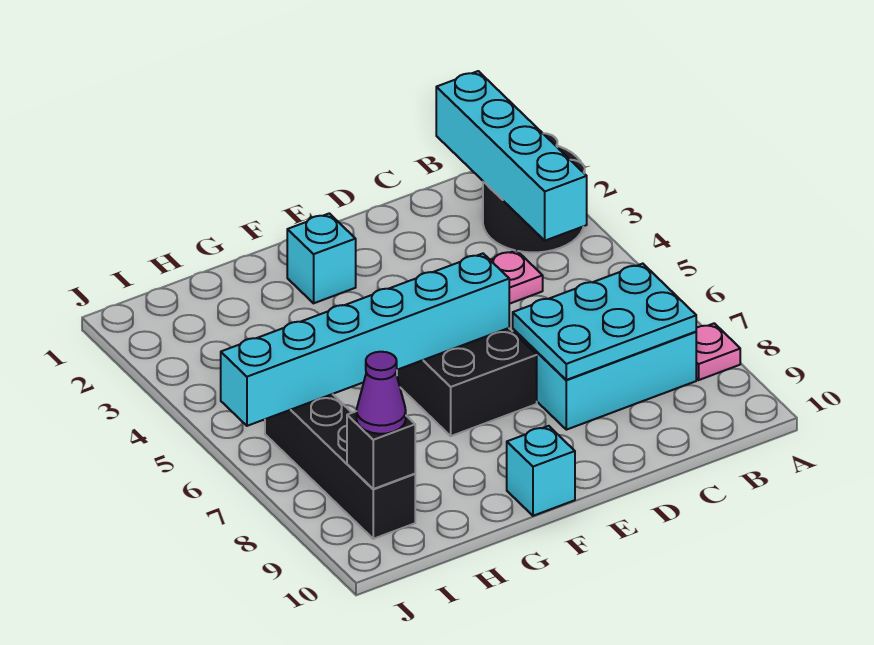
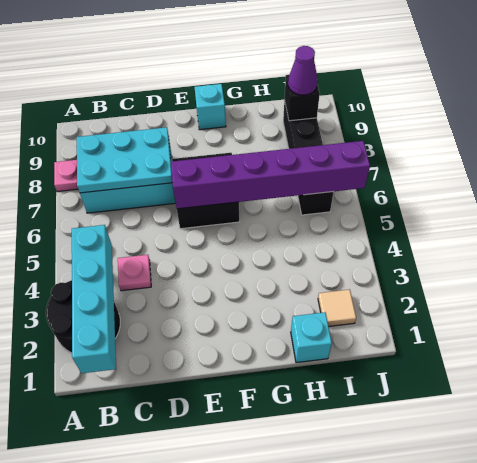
cyan 1x6 brick [221,254,509,426] -> purple 1x6 brick [171,141,370,209]
cyan 1x1 brick [287,213,356,303] -> cyan 1x1 brick moved to [291,312,332,363]
none -> tan 1x1 tile [318,289,356,326]

